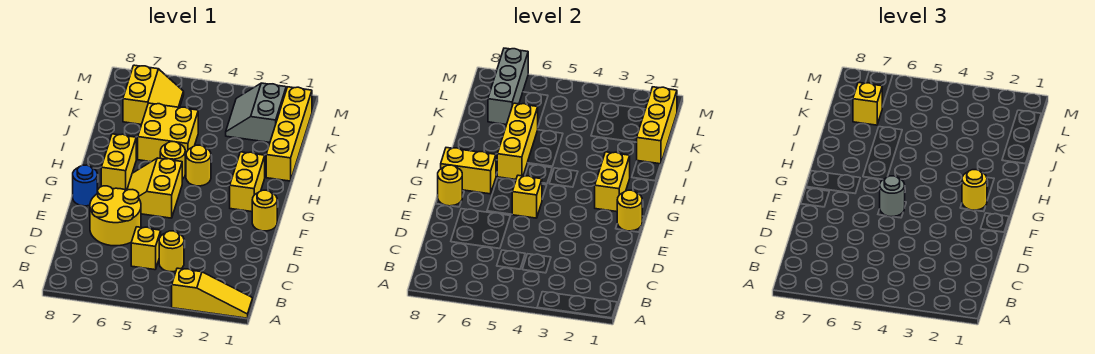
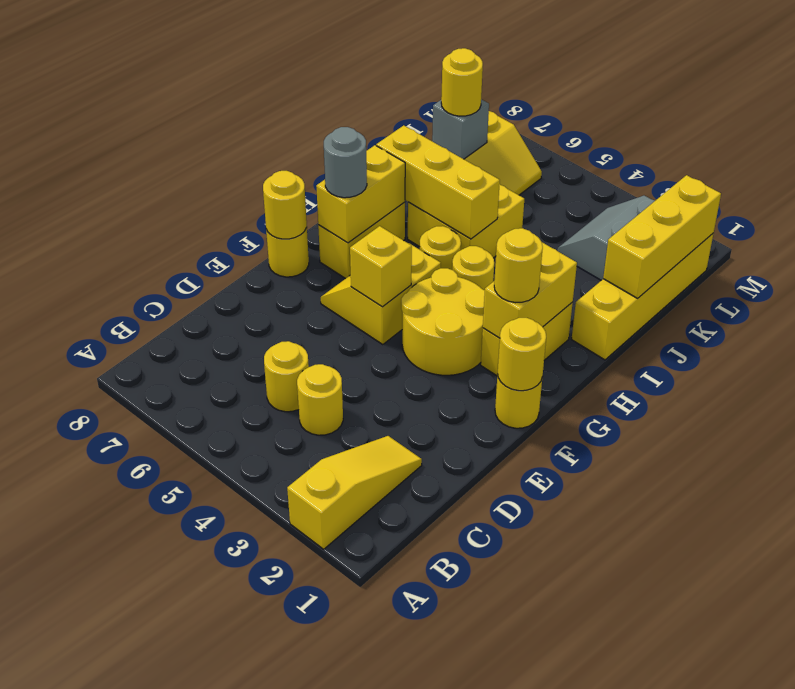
yellow 1x3 slope [172,268,253,318] -> yellow 1x3 slope turned to [287,436,422,549]
yellow 1x1 brick [131,227,161,270] -> yellow 1x1 round brick [264,341,309,412]
yellow 2x2 round brick [90,186,141,246] -> yellow 2x2 round brick moved to [401,268,485,375]
grey 1x1 round brick [880,176,905,217] -> grey 1x1 round brick moved to [324,127,367,198]
blue 1x1 round brick [73,165,97,206] -> yellow 1x1 round brick [266,227,309,277]
yellow 1x2 brick [441,148,496,194] -> yellow 1x2 brick turned to [316,145,405,243]
yellow 1x3 brick [497,103,538,180] -> yellow 1x3 brick turned to [376,125,500,239]
grey 1x3 brick [488,48,528,124] -> grey 1x1 brick [432,99,489,159]
yellow 1x1 brick [853,82,882,125] -> yellow 1x1 round brick [441,48,483,116]

